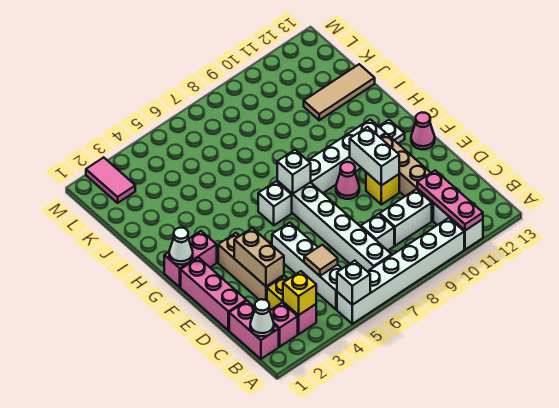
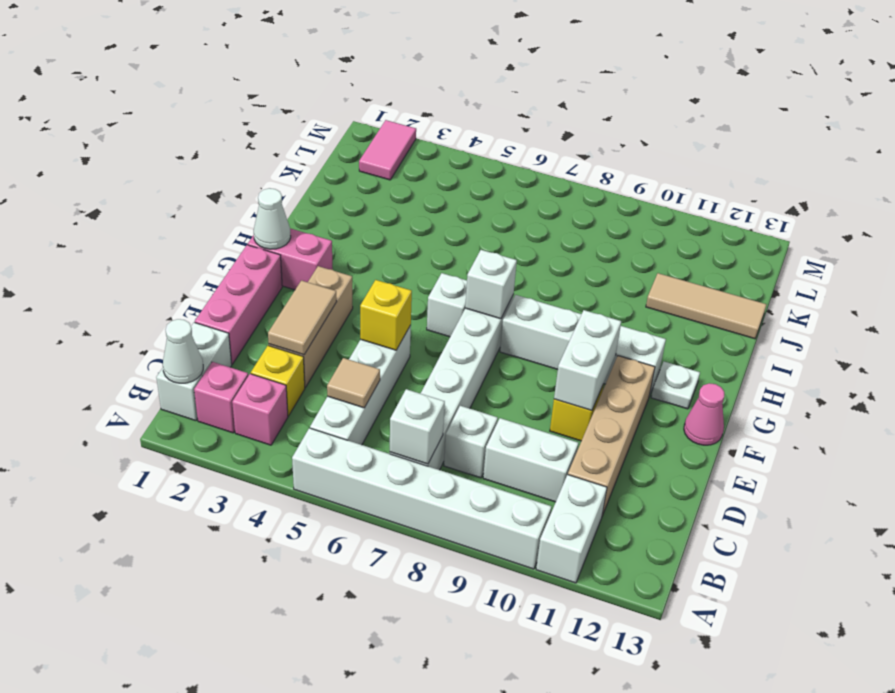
white 1x1 brick [337,261,370,305] -> white 1x1 brick moved to [390,389,445,464]
pink 1x3 plate [417,170,483,230] -> none
pink 1x2 brick [229,301,279,359] -> white 1x2 brick [156,322,232,421]
yellow 1x1 brick [283,271,316,315] -> yellow 1x1 brick moved to [360,280,412,350]
tan 1x2 brick [234,228,284,286] -> tan 1x2 tile [268,280,337,355]
pink 1x1 cone [336,162,359,199] -> none

